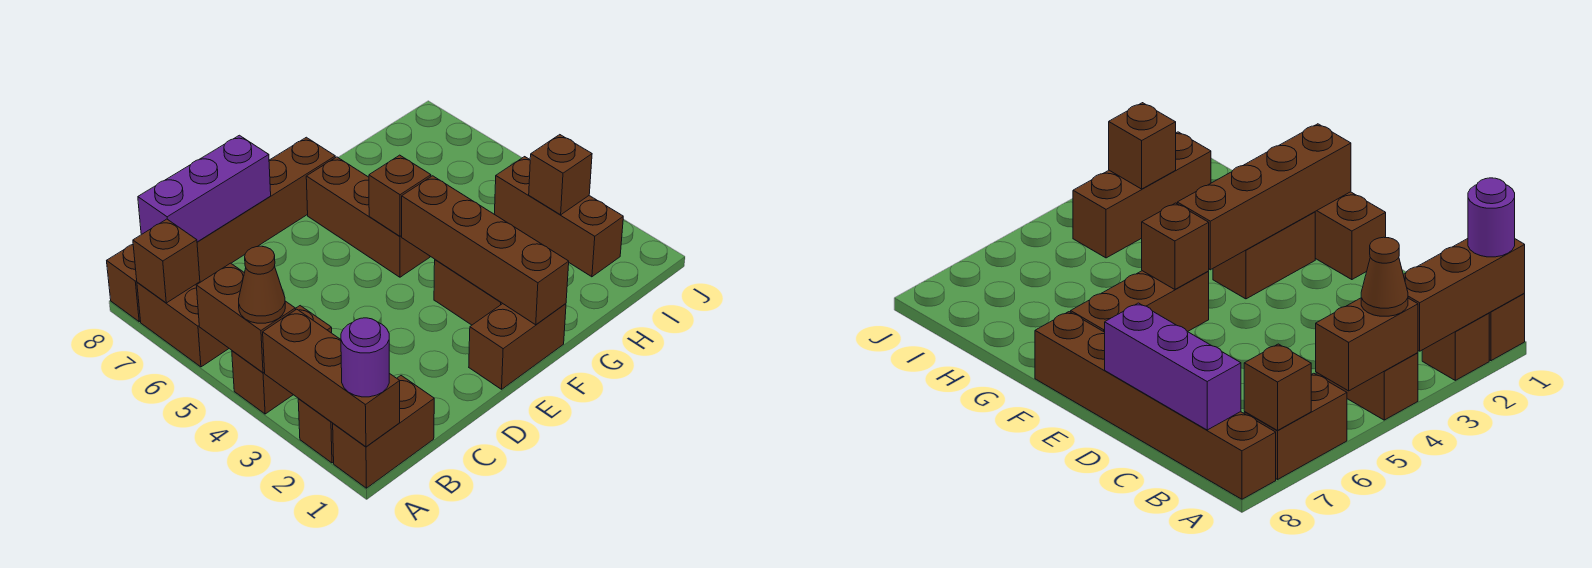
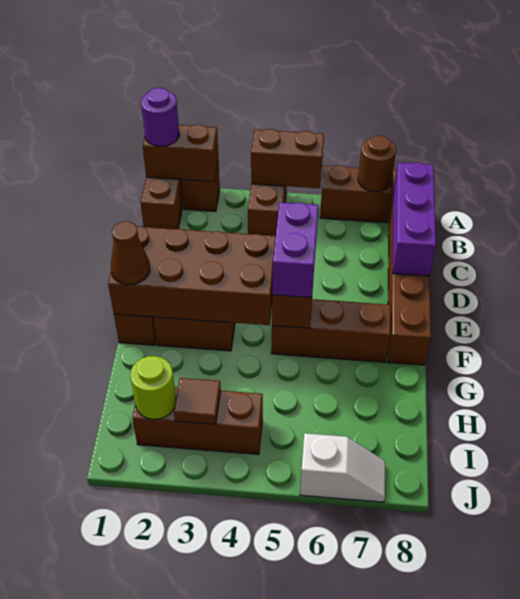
brown 1x3 brick [263,309,400,447] -> brown 1x2 brick [143,125,218,182]
brown 1x1 cone [239,246,285,323] -> brown 1x1 cone moved to [111,221,150,285]
brown 1x1 brick [133,219,200,303] -> brown 1x1 round brick [358,135,396,192]
none -> purple 1x2 brick [272,202,318,298]
brown 1x4 brick [402,176,569,325] -> brown 2x4 brick [108,226,276,325]
none -> lime 1x1 round brick [131,356,176,419]
brown 1x1 brick [529,135,592,215] -> brown 1x1 tile [174,378,221,424]
none -> white 1x2 slope [300,433,385,502]

